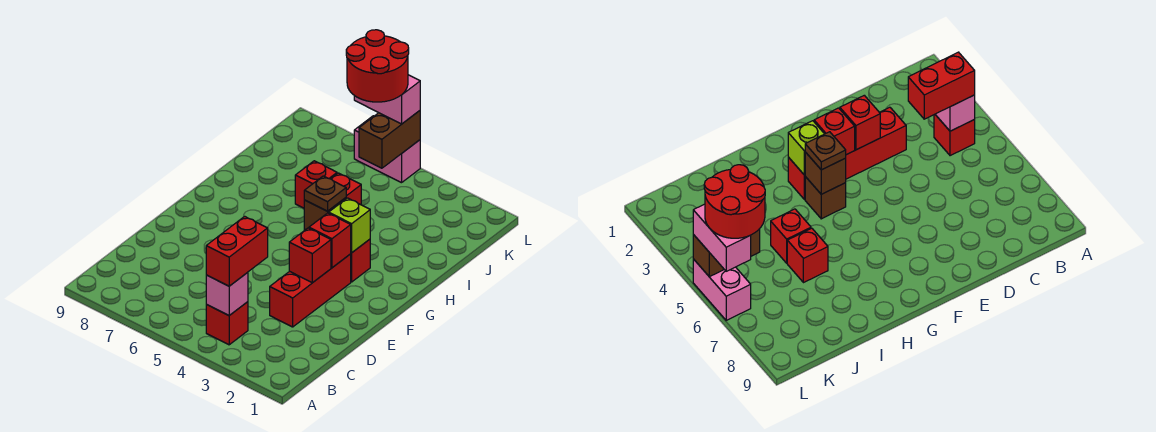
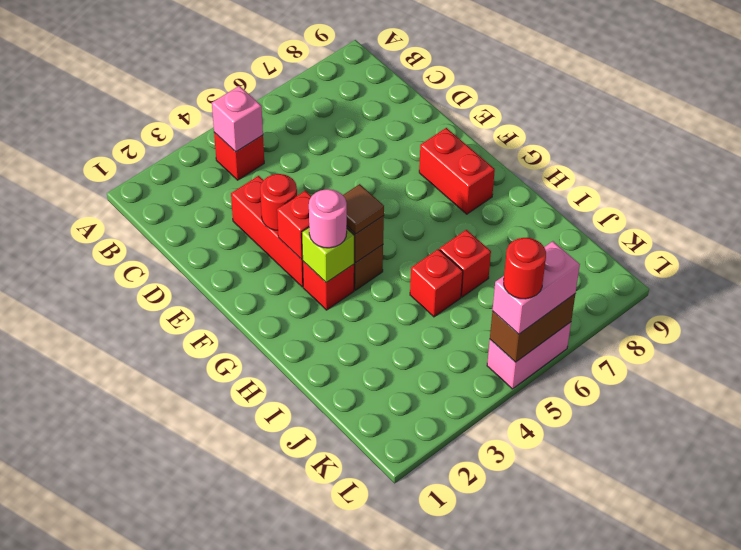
red 1x2 brick [206,216,268,286] -> red 1x2 brick moved to [419,128,495,214]
red 1x1 brick [289,228,331,283] -> red 1x1 round brick [260,174,297,230]
none -> pink 1x1 round brick [309,189,347,248]
brown 1x1 plate [304,176,346,211] -> brown 1x1 tile [343,184,384,234]
brown 1x2 brick [359,111,420,168] -> brown 1x2 brick turned to [490,294,575,362]
red 2x2 round brick [346,30,409,102] -> red 1x1 round brick [504,238,546,299]

